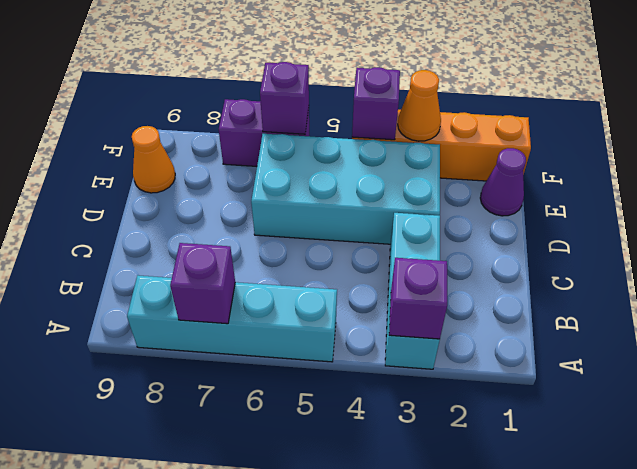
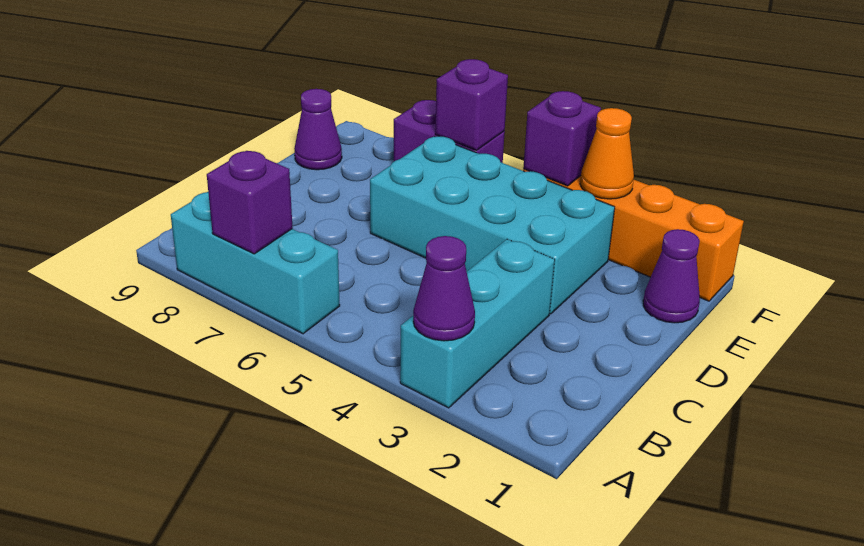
purple 1x1 brick [389,258,447,339] -> purple 1x1 cone [413,236,475,341]
cyan 1x4 brick [127,275,337,362] -> cyan 1x3 brick [171,192,340,334]
orange 1x1 cone [132,126,175,193] -> purple 1x1 cone [294,89,342,170]

